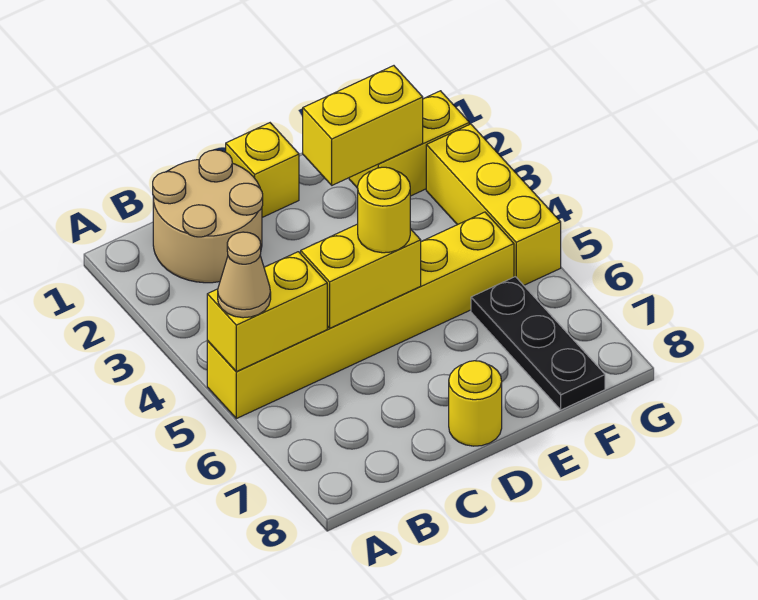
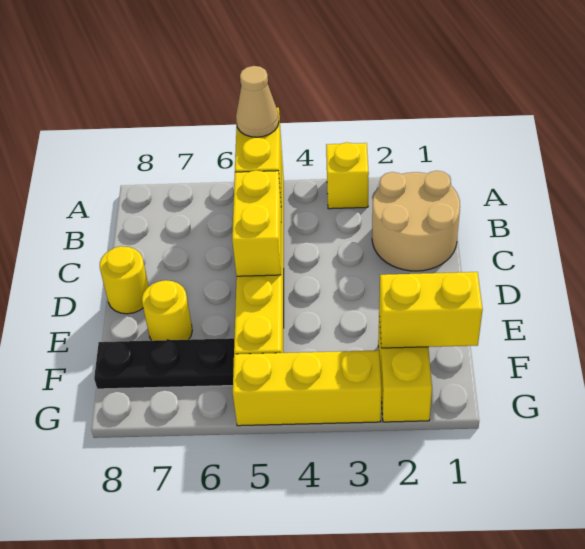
yellow 1x1 brick [226,123,299,217] -> yellow 1x1 brick moved to [326,142,369,209]
yellow 1x1 round brick [358,167,410,253] -> yellow 1x1 round brick moved to [142,280,192,341]
yellow 1x2 brick [303,66,423,185] -> yellow 1x2 brick turned to [379,272,483,348]

